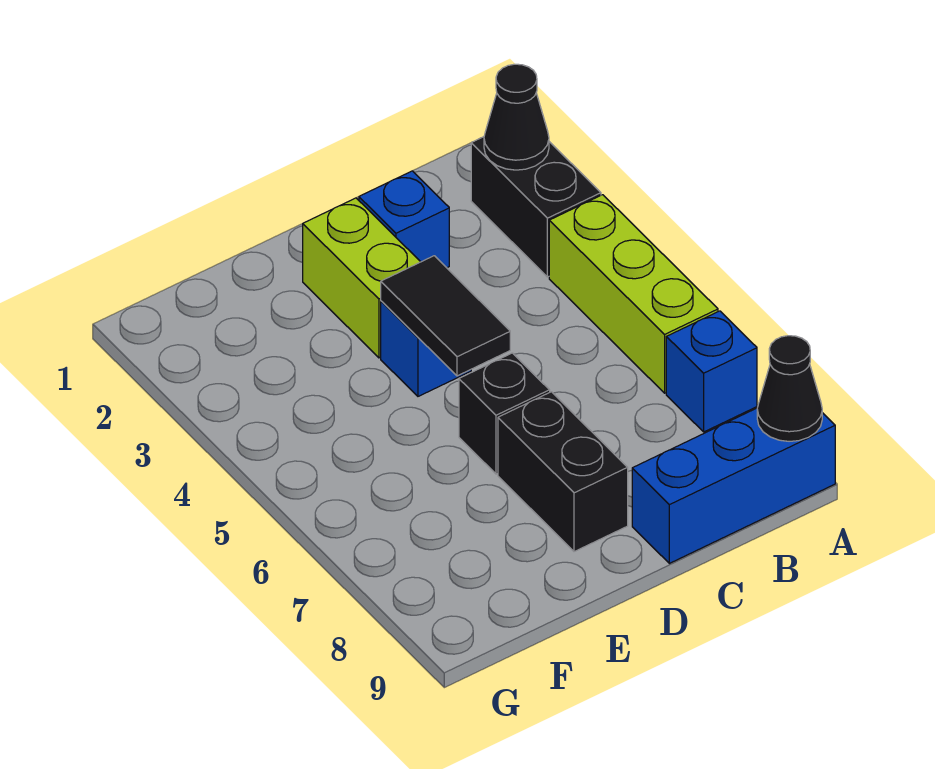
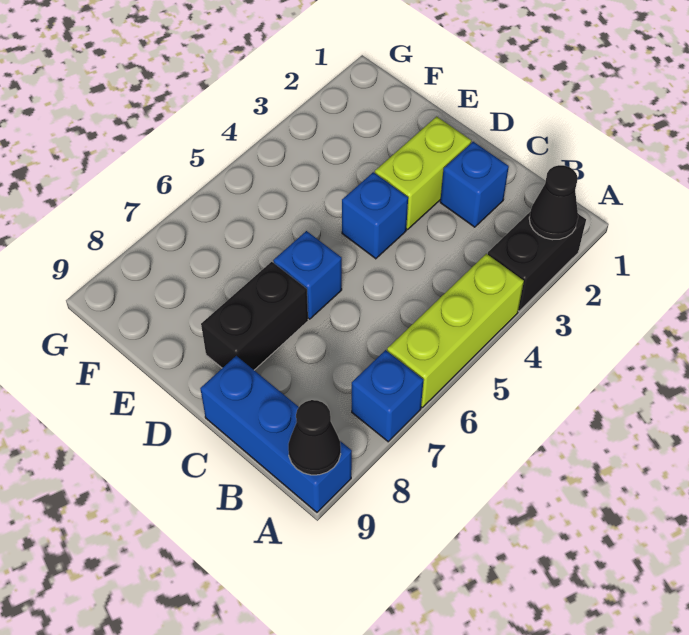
black 1x2 tile [381,256,510,376] -> none
black 1x1 brick [459,353,550,474] -> blue 1x1 brick [273,231,342,319]

